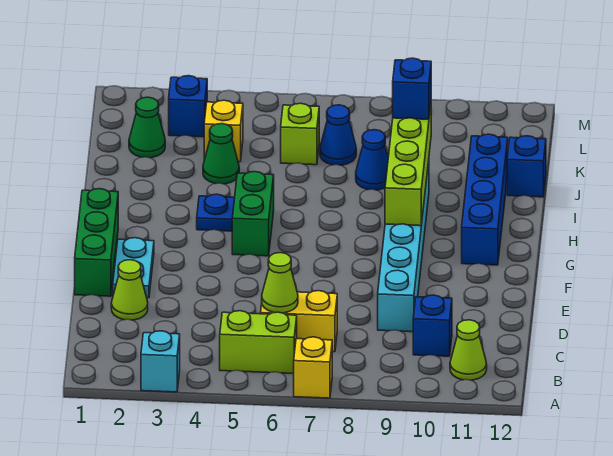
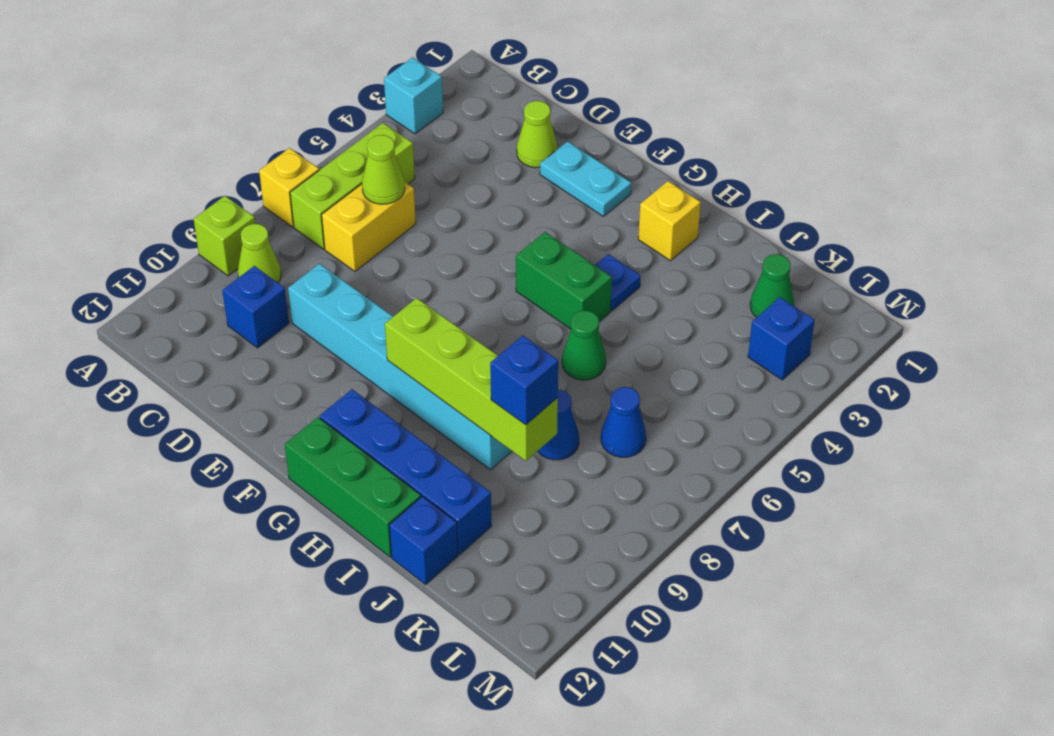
lime 1x2 brick [220,311,297,373] -> lime 1x3 brick [290,123,415,249]
lime 1x1 cone [450,320,487,380] -> lime 1x1 cone moved to [238,224,281,283]
green 1x3 brick [75,189,118,296] -> green 1x3 brick moved to [285,417,421,557]
green 1x1 cone [203,124,239,184] -> green 1x1 cone moved to [562,311,606,380]
yellow 1x1 brick [204,100,243,162] -> yellow 1x1 brick moved to [638,181,701,261]
lime 1x1 brick [281,103,319,165] -> lime 1x1 brick moved to [194,196,255,276]

